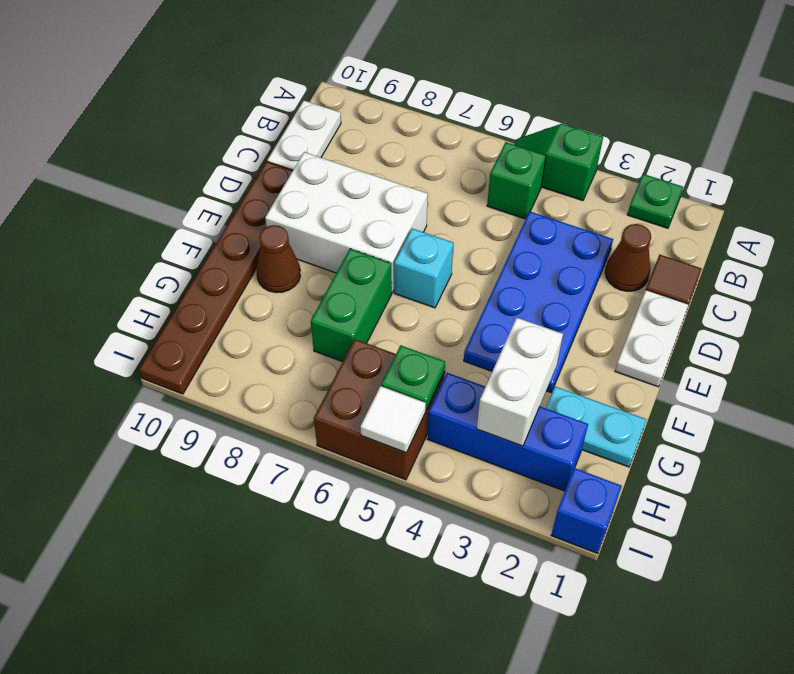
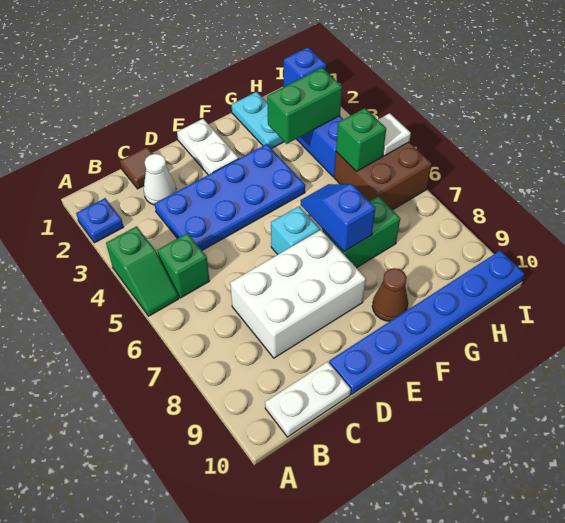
green 1x1 plate [628,174,683,228] -> blue 1x1 plate [76,198,123,243]
brown 1x1 cone [605,224,651,291] -> white 1x1 cone [144,154,176,205]
white 1x2 plate [615,290,689,387] -> white 1x2 plate turned to [177,119,239,175]
white 2x3 brick [265,152,428,293] -> white 2x3 brick turned to [230,230,366,358]
brown 1x6 plate [139,162,293,394] -> blue 1x6 plate [329,250,524,394]
none -> blue 1x2 slope [301,184,375,252]
white 1x2 brick [477,318,563,446] -> green 1x2 brick [267,68,342,144]
green 1x1 plate [381,345,445,410] -> green 1x1 brick [336,108,386,171]

